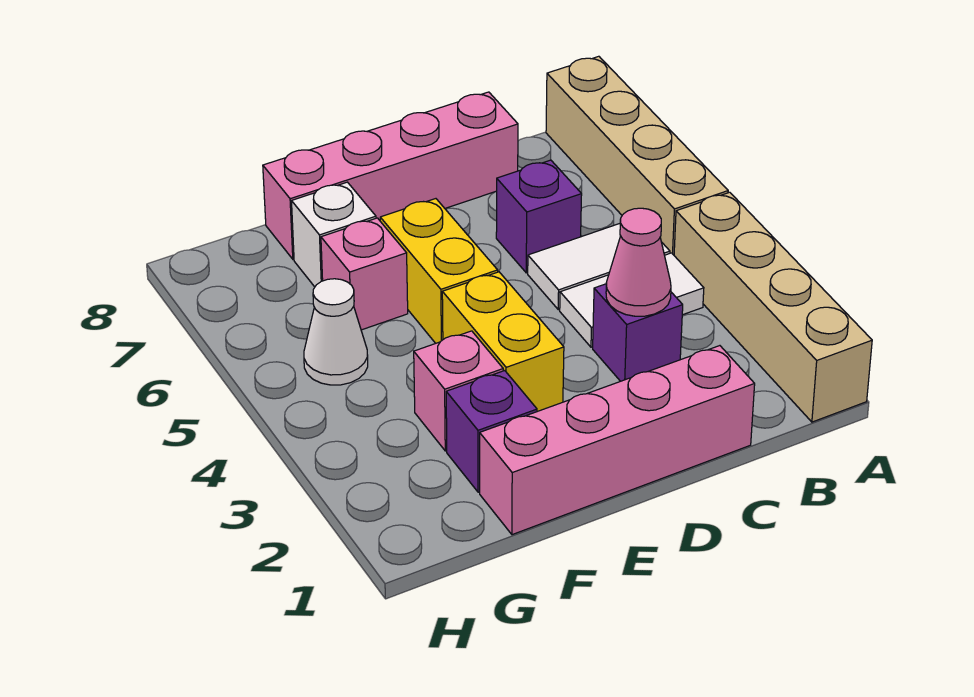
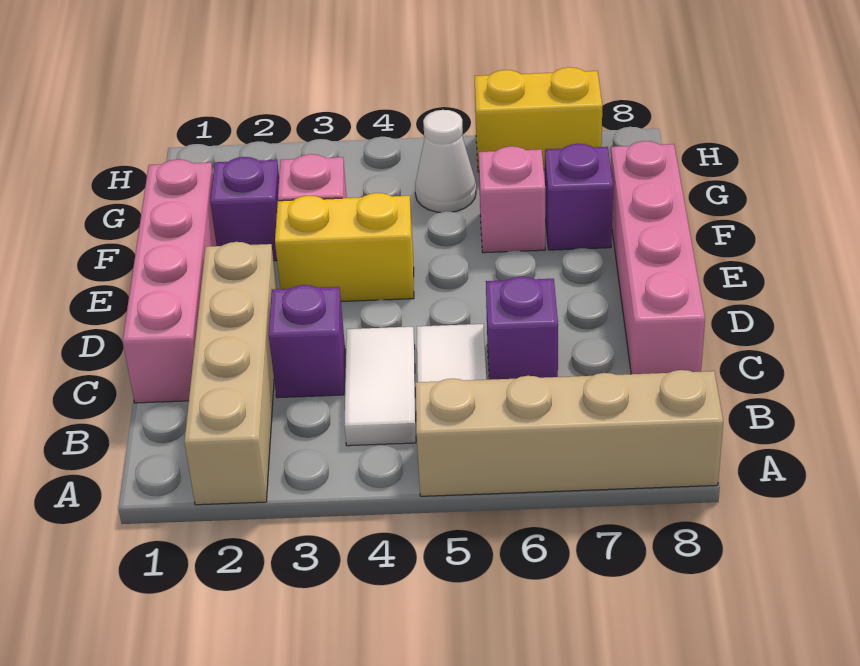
tan 1x4 brick [674,192,872,422] -> tan 1x4 brick turned to [184,242,277,505]
pink 1x1 cone [606,208,671,316] -> none
yellow 1x2 brick [380,199,498,343] -> yellow 1x2 brick moved to [475,67,602,172]
white 1x1 brick [292,182,376,287] -> purple 1x1 brick [545,144,613,250]

